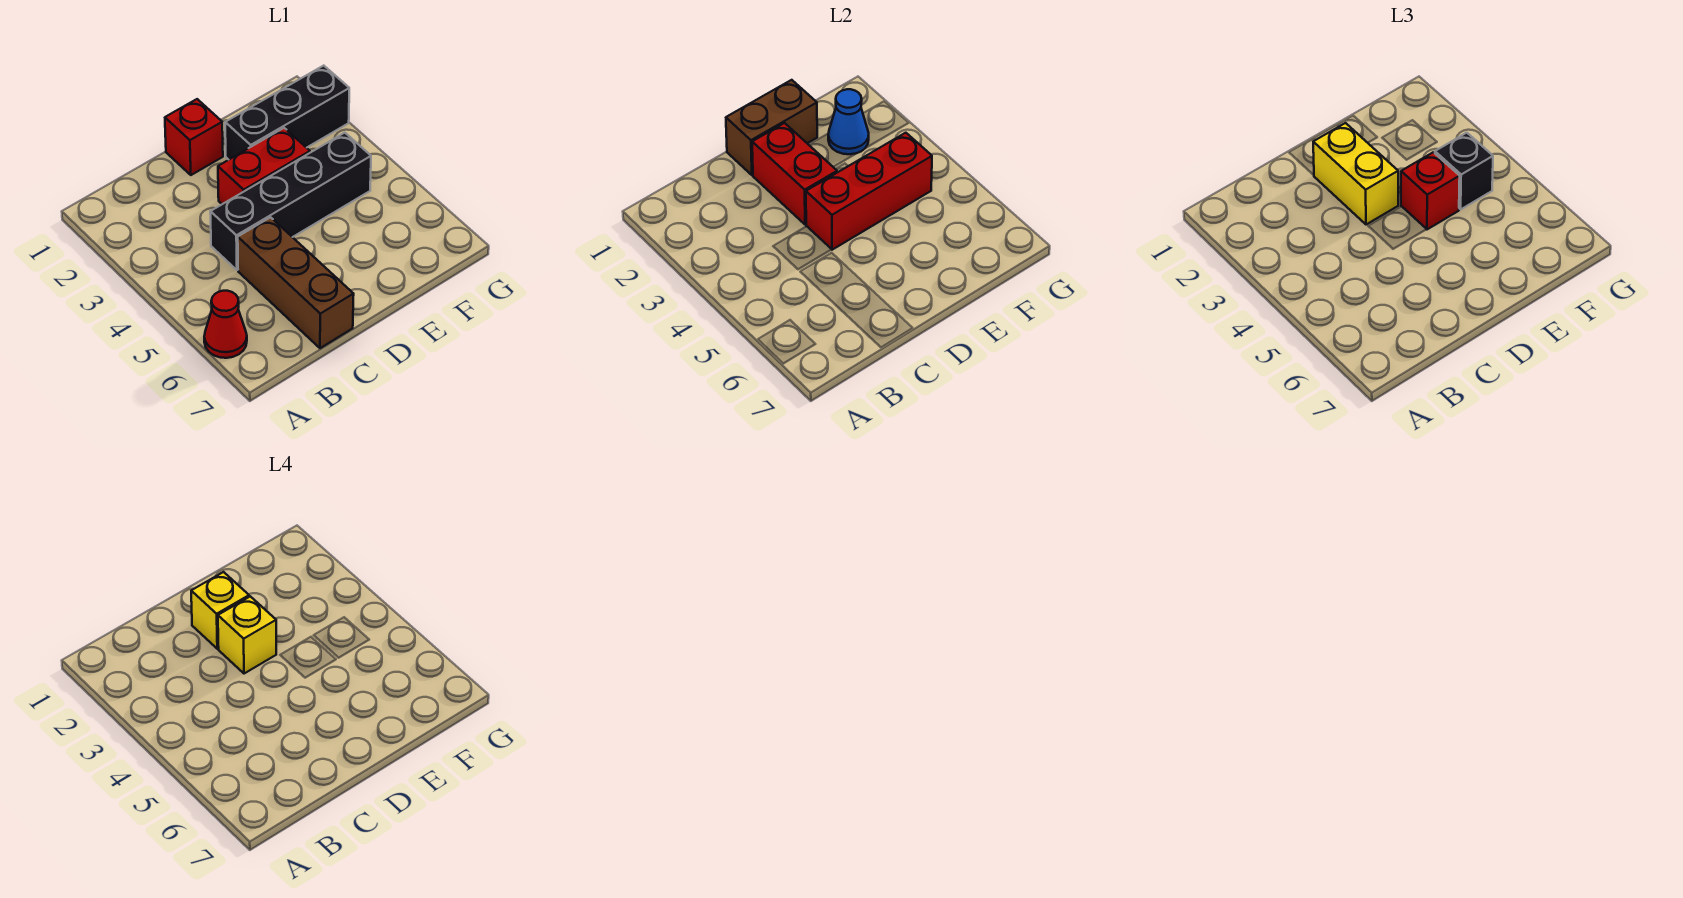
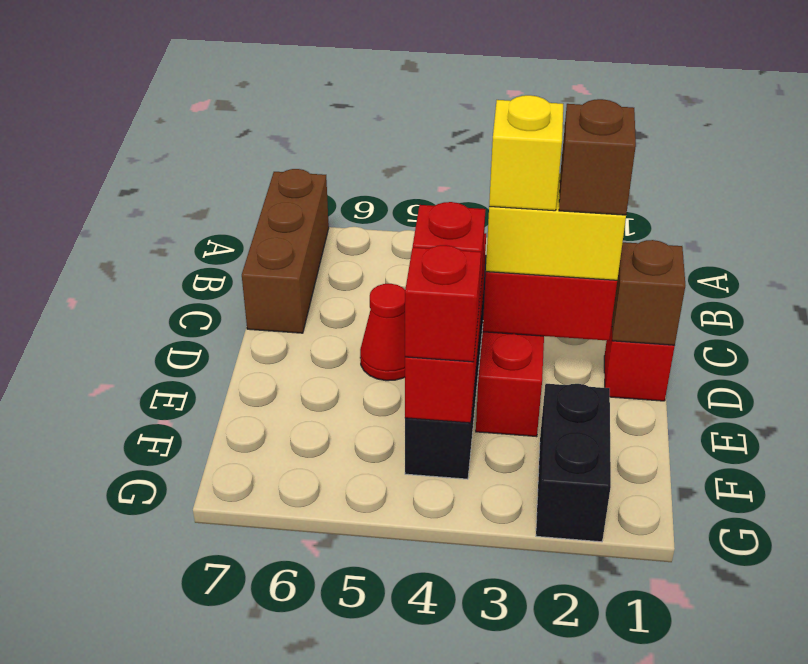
red 1x1 cone [204,291,247,358] -> red 1x1 cone moved to [360,284,405,381]
brown 1x3 brick [238,217,354,348] -> brown 1x3 brick turned to [242,169,329,333]
brown 1x2 brick [726,80,817,175] -> brown 1x1 brick [612,240,685,345]
yellow 1x1 brick [191,572,249,649] -> brown 1x1 brick [559,99,636,215]
black 1x3 brick [225,66,349,160] -> black 1x2 brick [536,384,611,542]
blue 1x1 cone [828,89,869,154] -> none
black 1x1 brick [1435,133,1493,209] -> red 1x1 brick [405,245,481,362]

